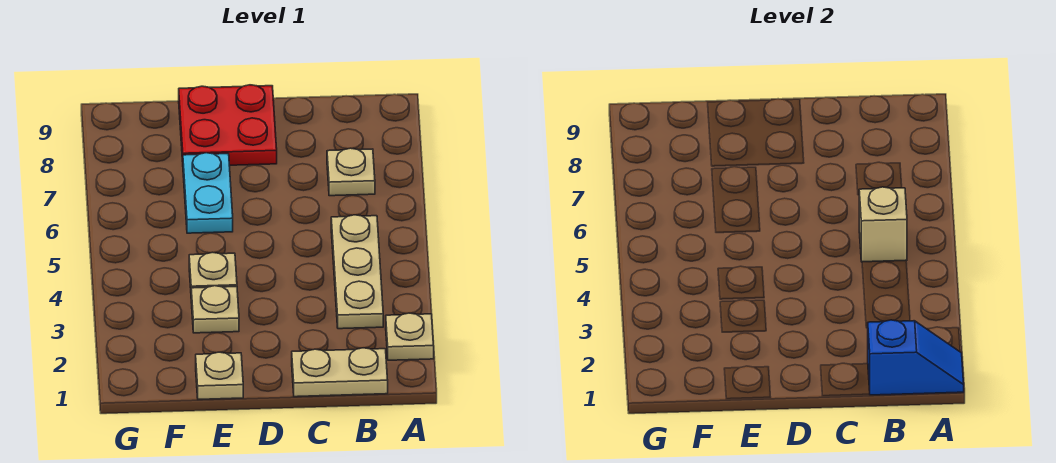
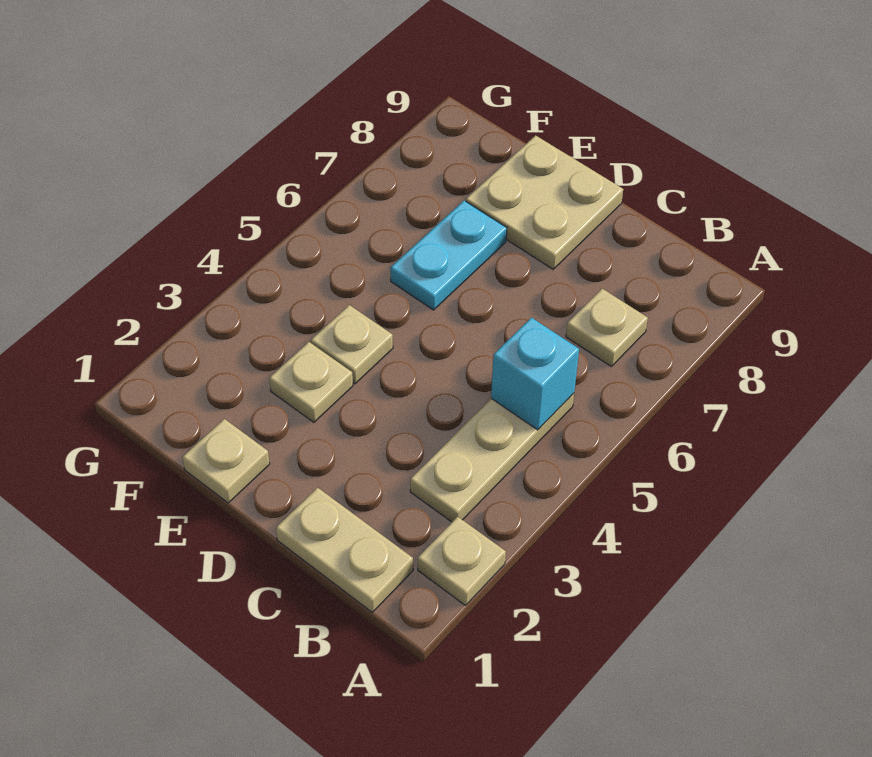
blue 1x2 slope [868,320,964,395] -> none
tan 1x1 brick [859,187,907,262] -> cyan 1x1 brick [491,318,579,430]
red 2x2 plate [179,85,277,165] -> tan 2x2 plate [466,135,623,269]

